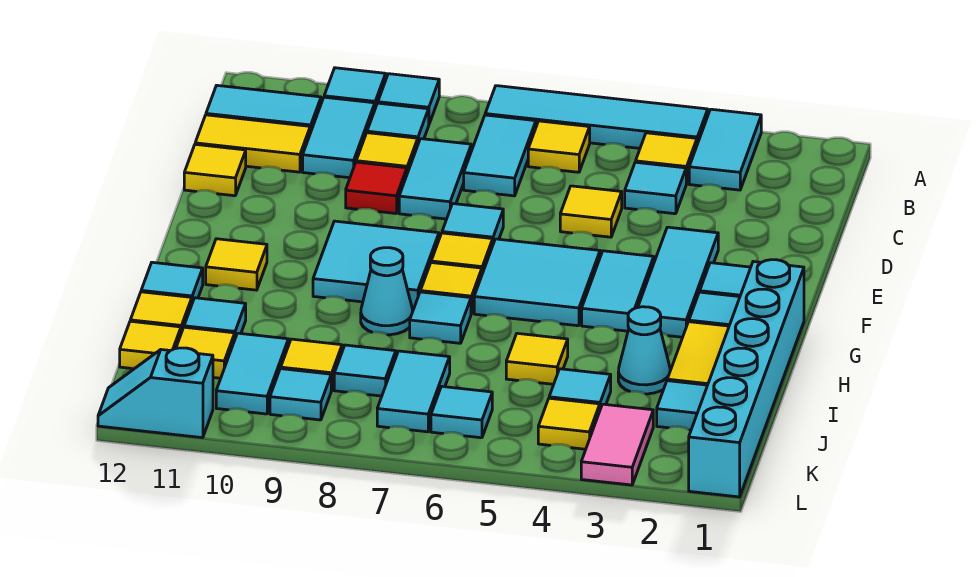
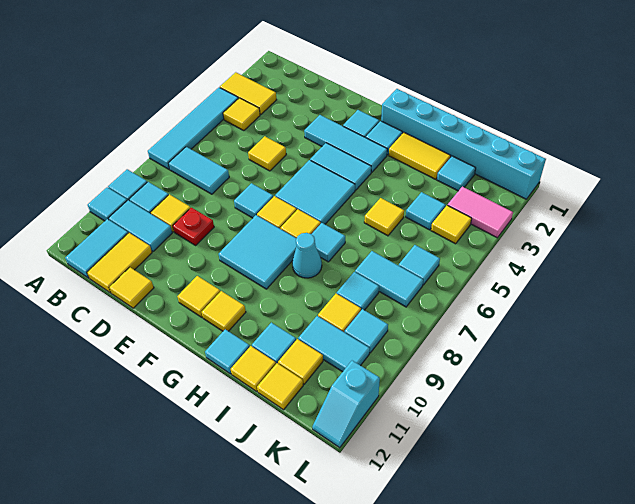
cyan 1x2 tile [689,109,761,190] -> yellow 1x2 tile [220,72,276,115]
yellow 1x1 tile [528,121,590,172] -> yellow 1x1 tile moved to [177,276,220,317]
cyan 1x1 tile [625,162,686,214] -> none
cyan 1x2 tile [399,139,471,219] -> none
red 1x1 tile [346,162,407,213] -> red 1x1 plate [173,208,214,245]
cyan 1x1 cone [618,307,670,394] -> none

